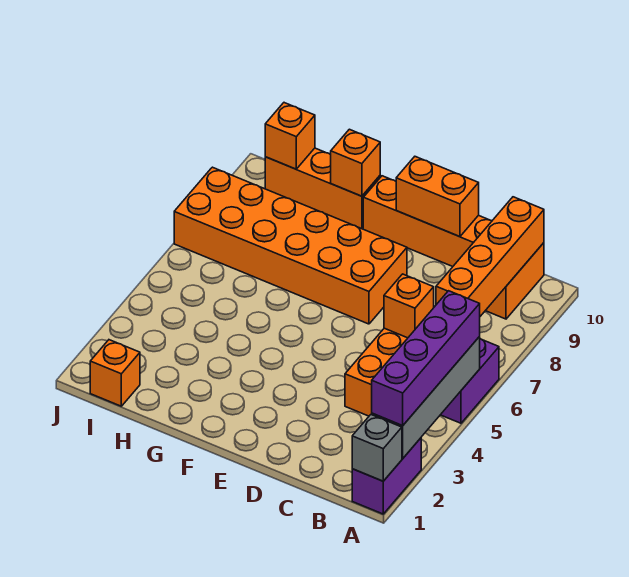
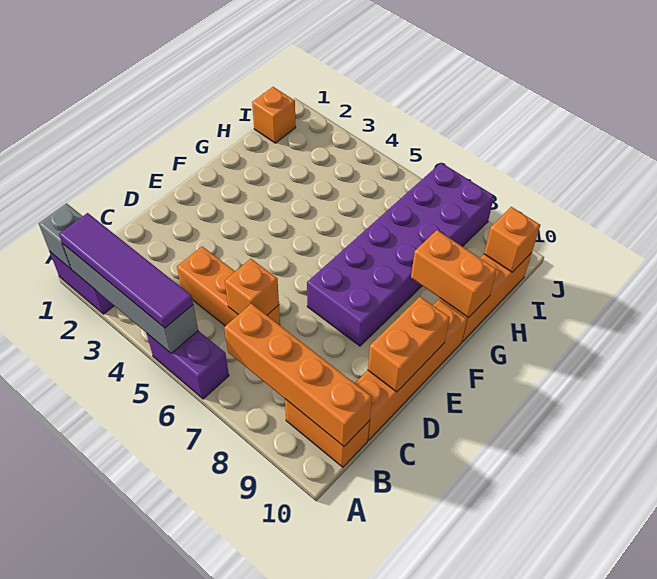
purple 1x4 brick [372,291,480,426] -> purple 1x4 tile [59,213,193,328]
orange 2x6 brick [174,167,407,324] -> purple 2x6 brick [307,163,494,346]
orange 1x1 brick [330,129,380,196] -> orange 1x2 brick [411,230,497,318]

